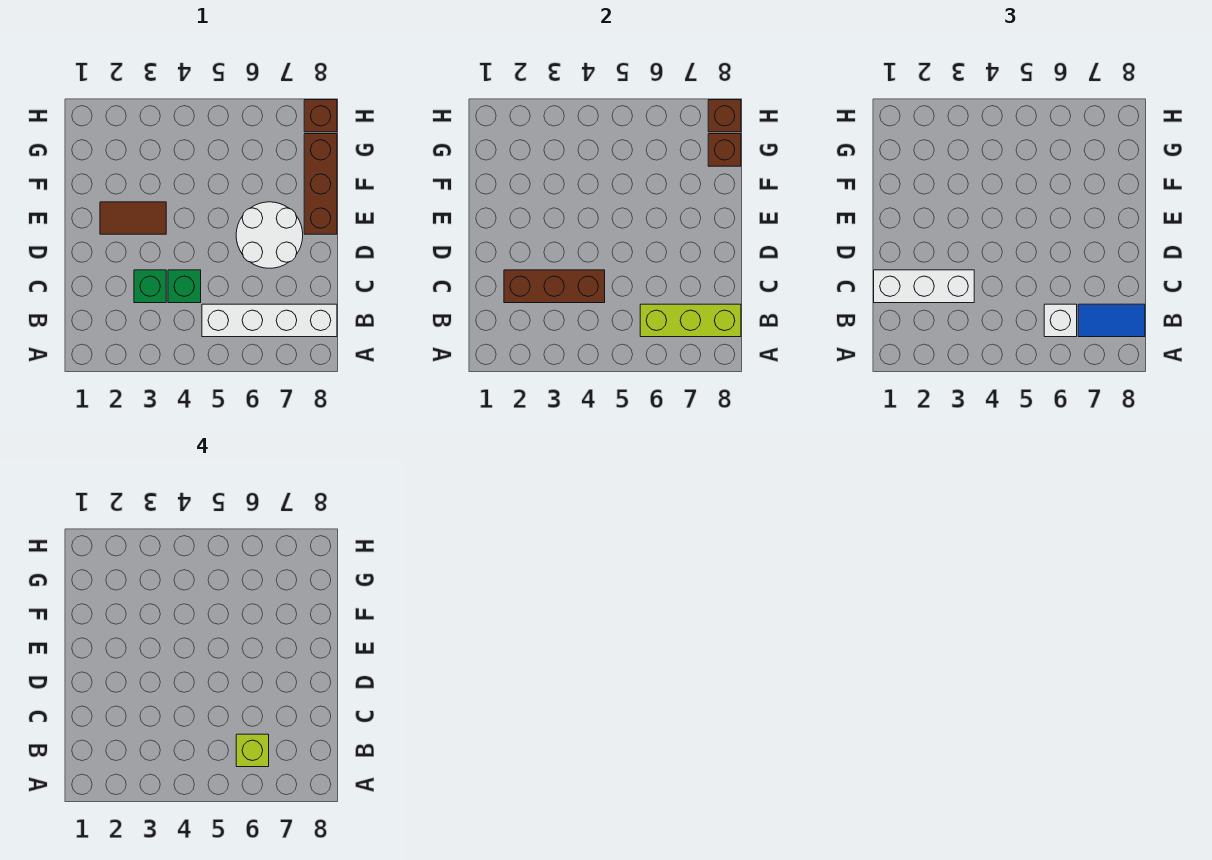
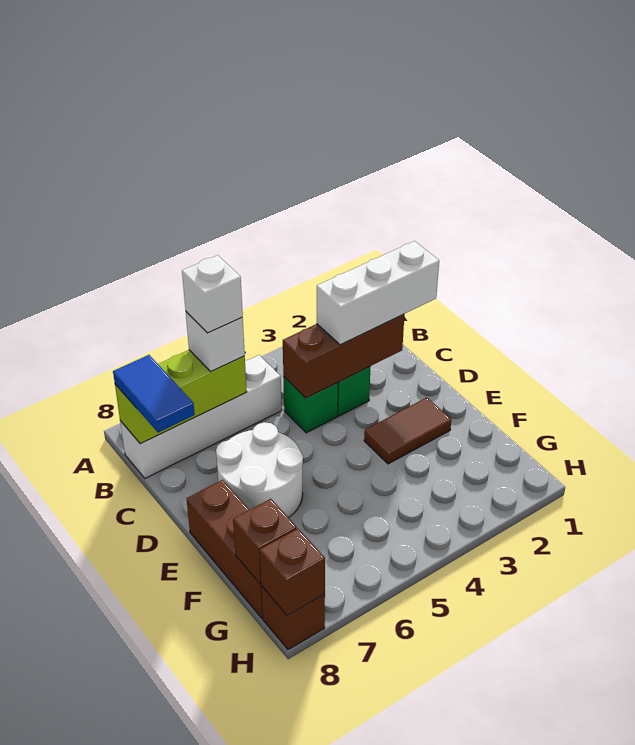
lime 1x1 brick [236,734,269,767] -> white 1x1 brick [182,255,243,333]
blue 1x2 tile [1078,304,1145,337] -> blue 1x2 tile turned to [113,355,195,433]

